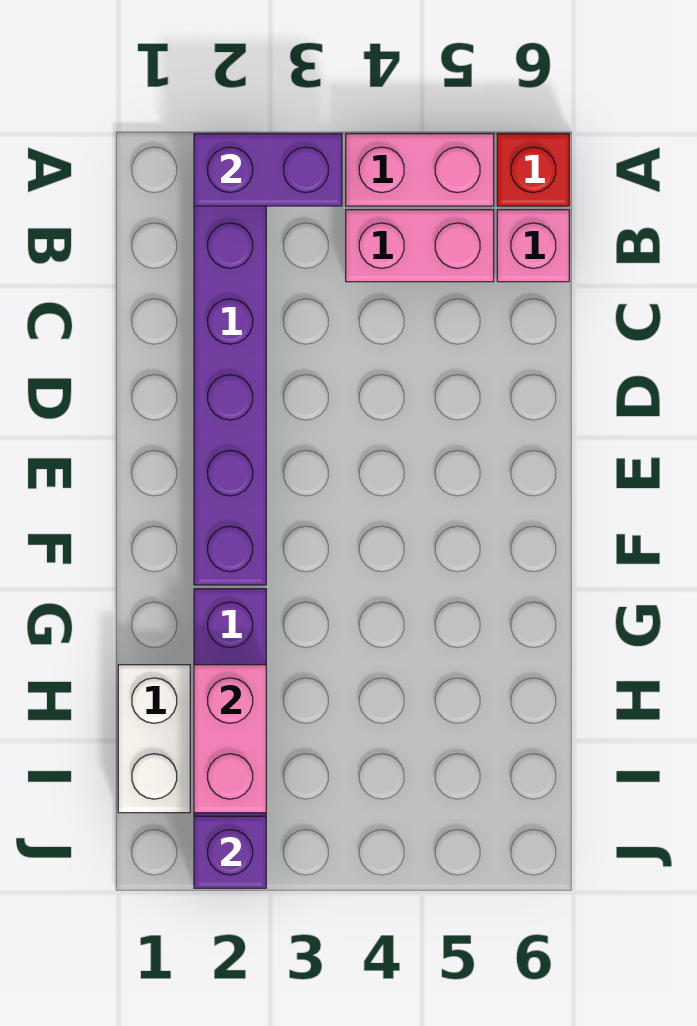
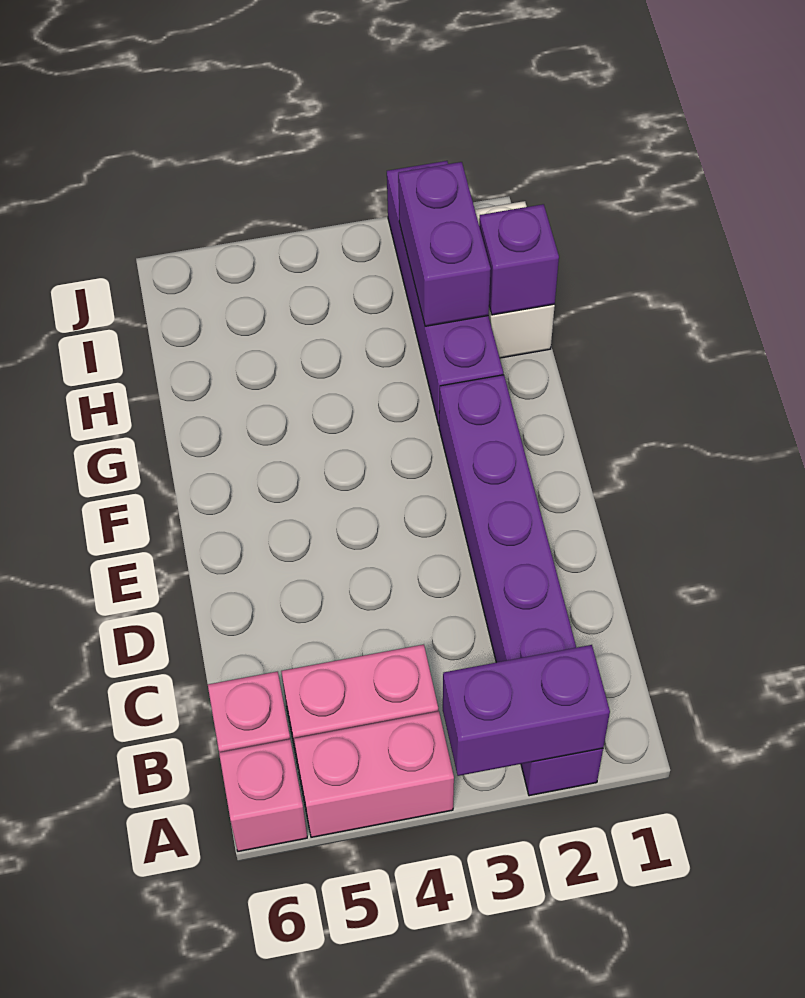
red 1x1 brick [497,134,569,206] -> pink 1x1 brick [219,739,307,851]
pink 1x2 brick [194,665,266,813] -> purple 1x2 brick [398,162,491,326]
purple 1x1 brick [194,816,266,888] -> purple 1x1 brick moved to [479,204,559,315]

